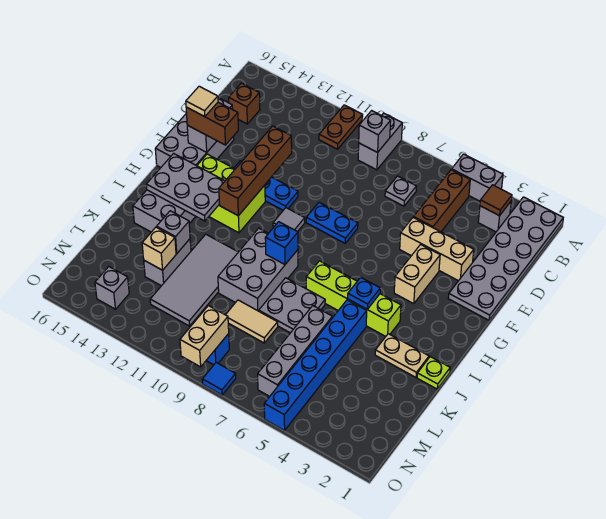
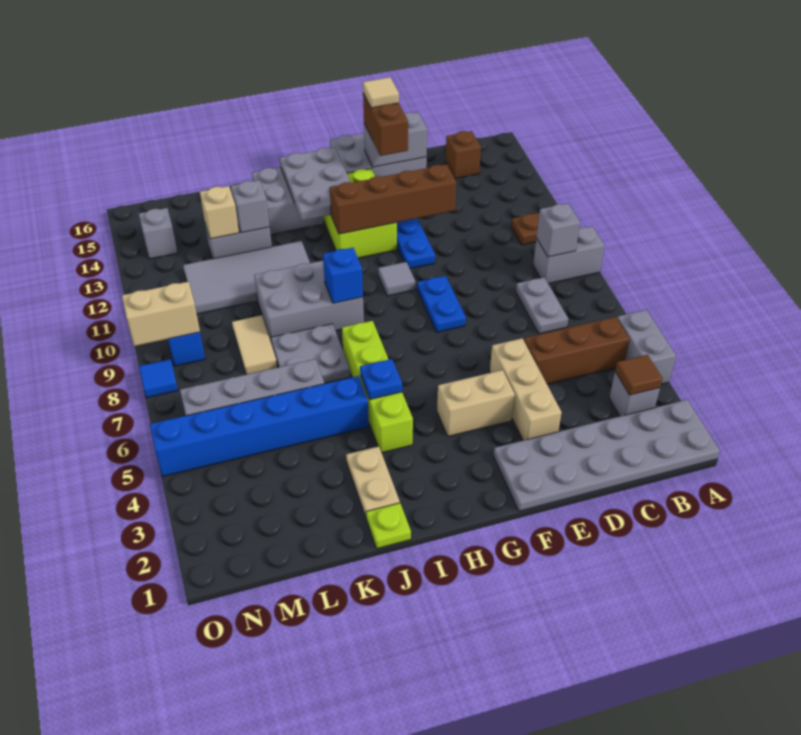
grey 1x1 plate [385,176,416,206] -> grey 1x2 plate [516,277,568,334]

